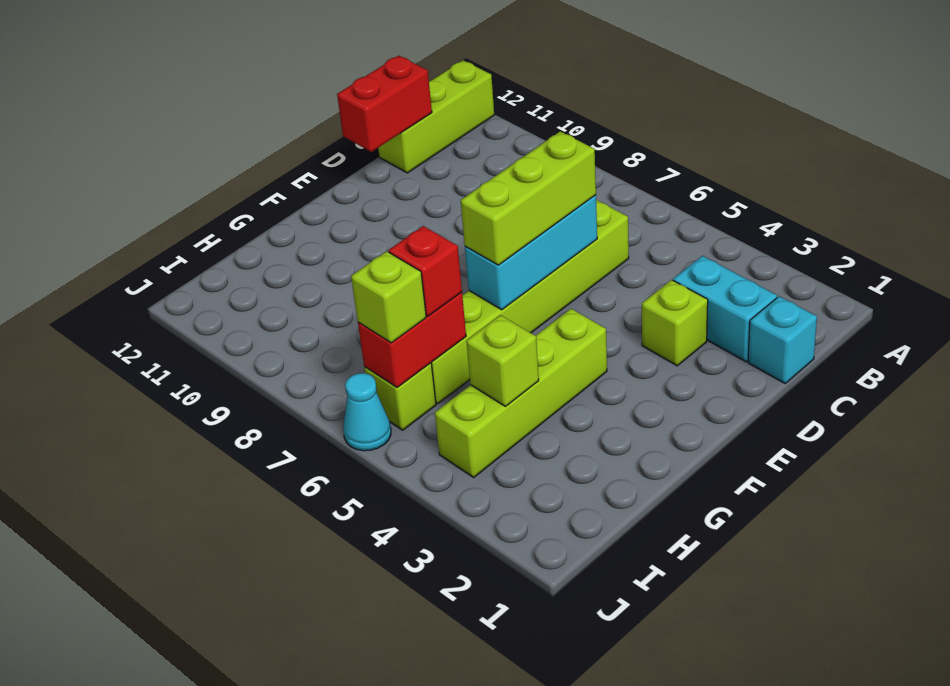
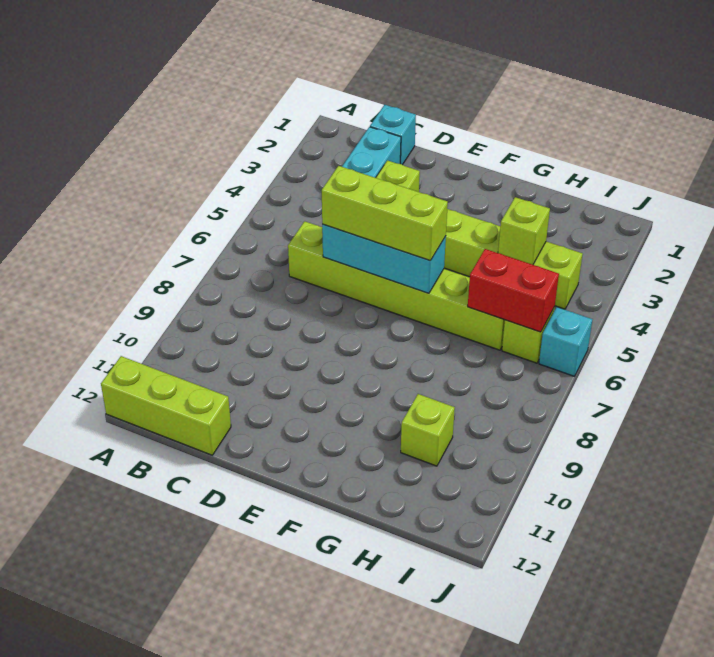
red 1x2 brick [337,56,432,152] -> none
red 1x1 brick [389,226,462,316] -> none
lime 1x1 brick [351,251,426,343] -> lime 1x1 brick moved to [401,394,455,466]
cyan 1x1 cone [343,373,391,451] -> cyan 1x1 brick [539,307,593,376]

